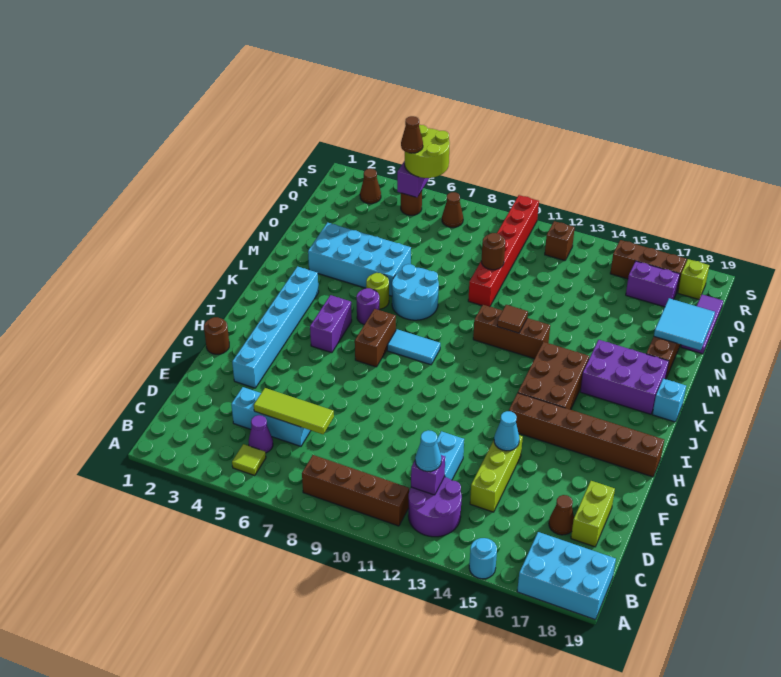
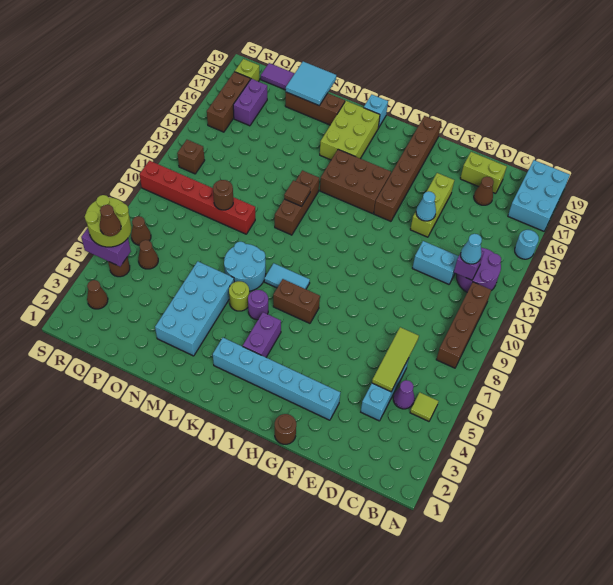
lime 1x3 brick [470,435,523,512] -> lime 1x3 brick turned to [410,173,454,237]
purple 1x2 brick [310,295,352,353] -> purple 1x2 brick turned to [243,312,281,357]
cyan 1x2 tile [387,329,440,365] -> cyan 1x2 tile turned to [264,263,310,289]
purple 2x3 brick [580,340,669,414] -> lime 2x3 brick [320,101,380,160]
none -> brown 1x1 cone [138,240,158,269]

